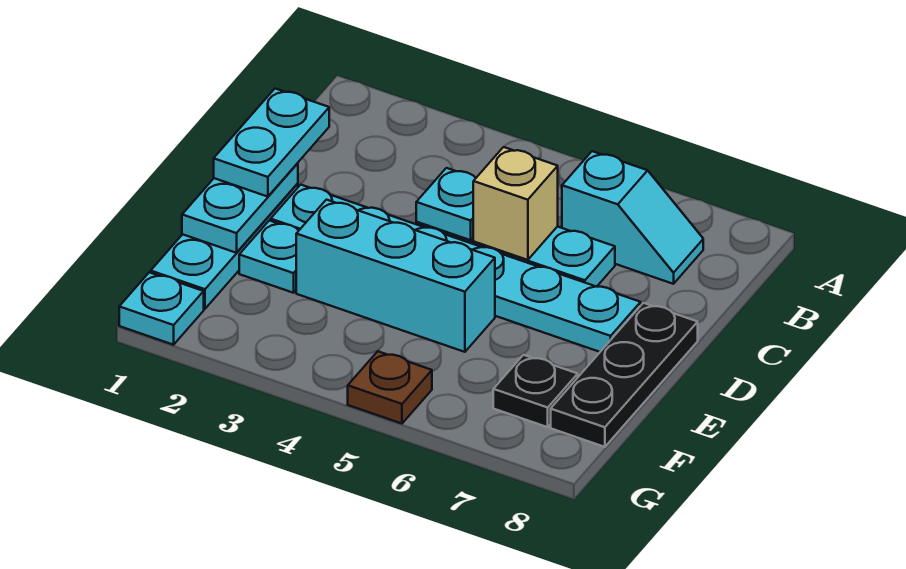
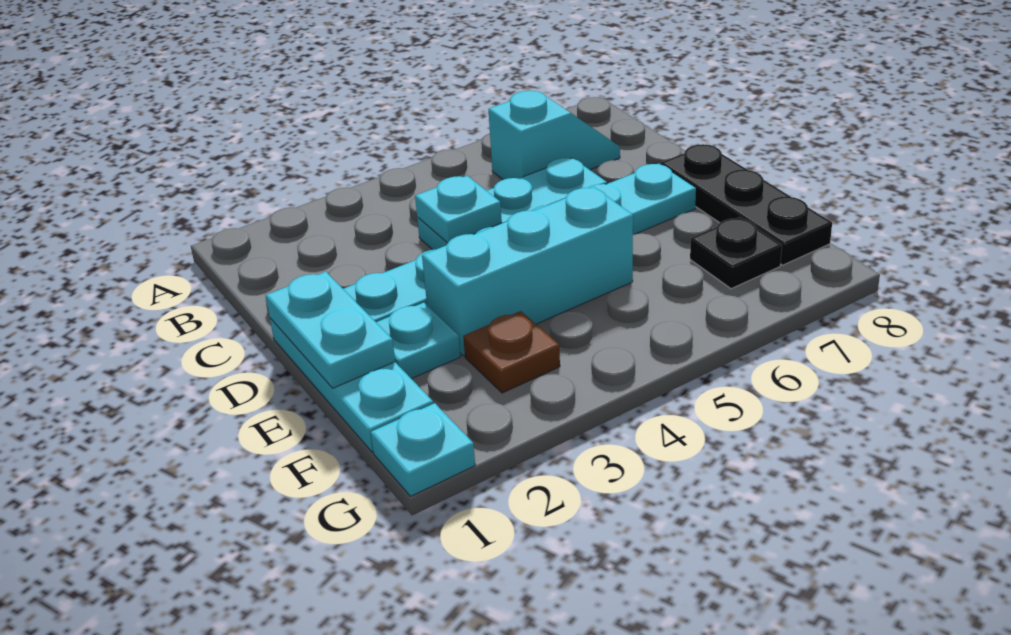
cyan 1x2 plate [214,89,329,197] -> none
tan 1x1 brick [473,147,558,260] -> none
brown 1x1 plate [348,351,432,424] -> brown 1x1 plate moved to [463,311,560,393]

